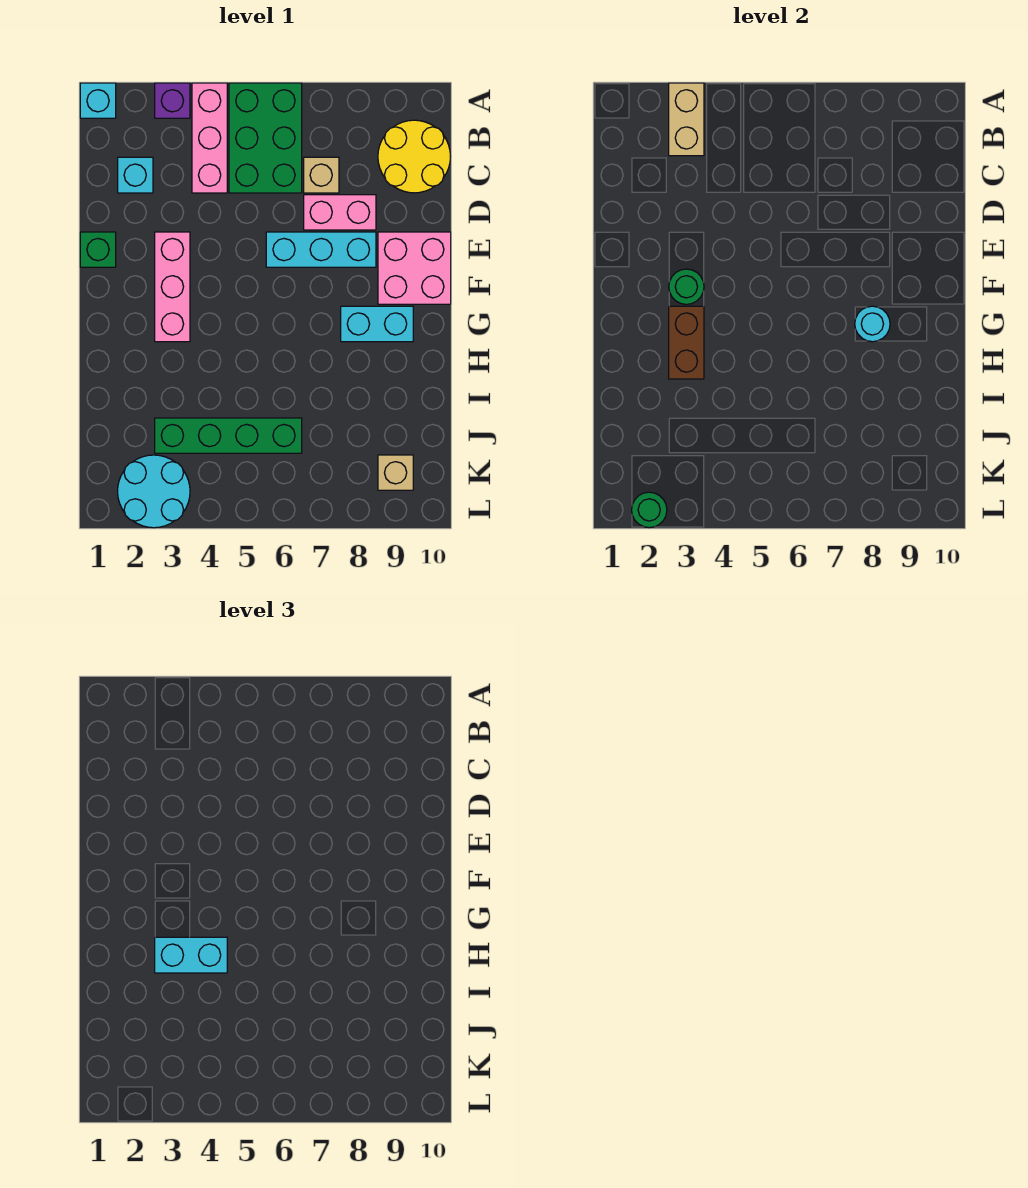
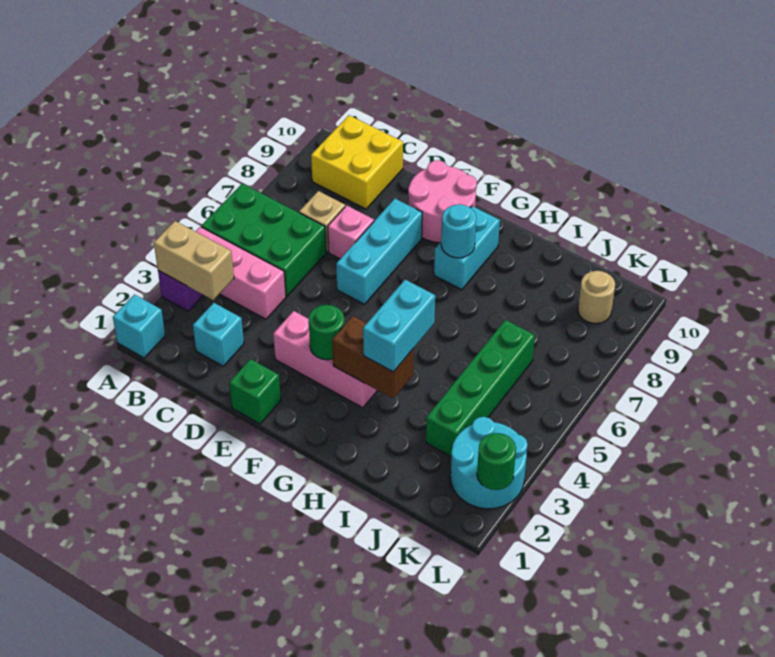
yellow 2x2 round brick [378,120,450,193] -> yellow 2x2 brick [311,115,403,209]
pink 1x2 brick [304,195,376,230] -> pink 1x1 brick [328,205,374,259]
pink 2x2 brick [378,232,451,304] -> pink 2x2 round brick [408,160,477,243]
tan 1x1 brick [378,455,413,490] -> tan 1x1 round brick [578,271,615,324]

